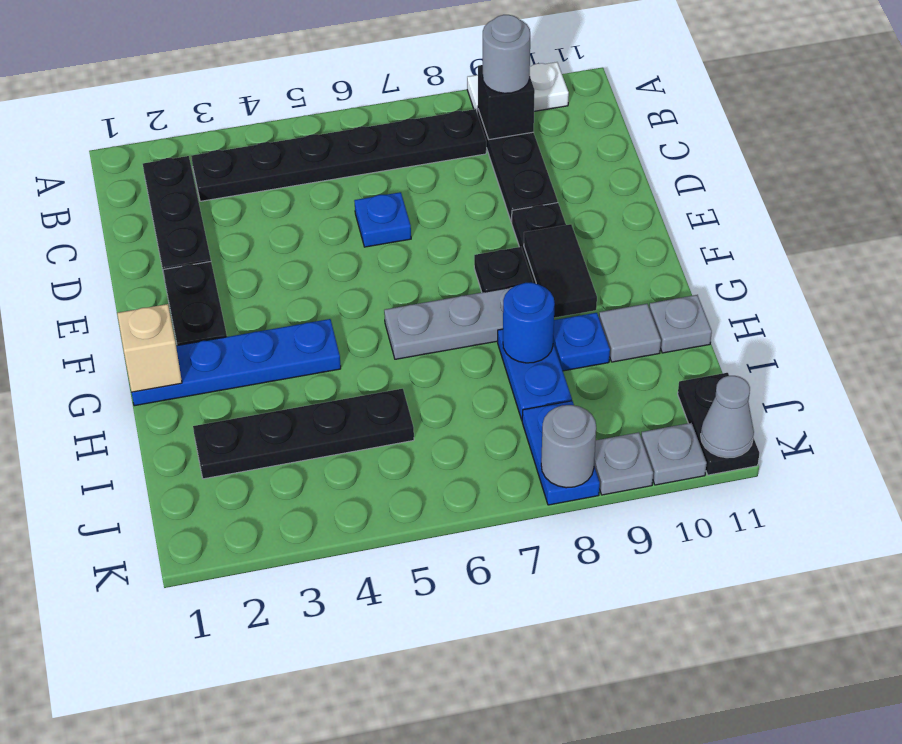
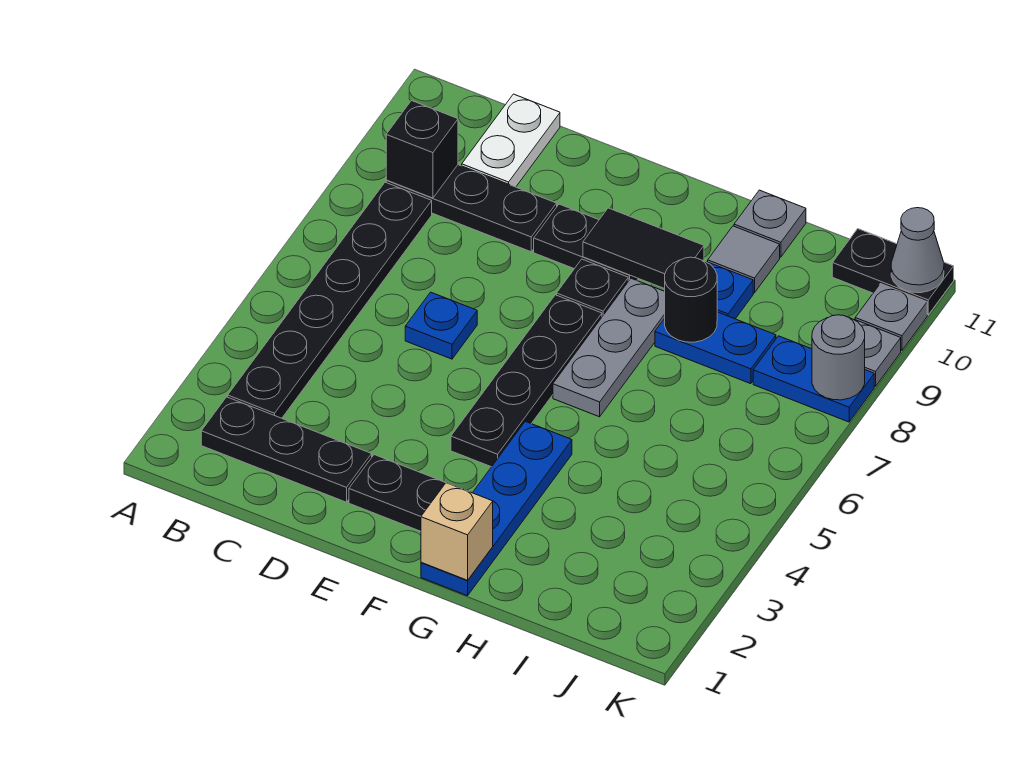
white 1x2 plate [467,62,569,114] -> white 1x2 plate moved to [462,94,560,187]
grey 1x1 round brick [483,15,530,93] -> none
blue 1x1 round brick [503,282,555,363] -> black 1x1 round brick [665,257,717,342]
black 1x4 plate [193,389,414,479] -> black 1x4 plate moved to [451,295,602,467]

